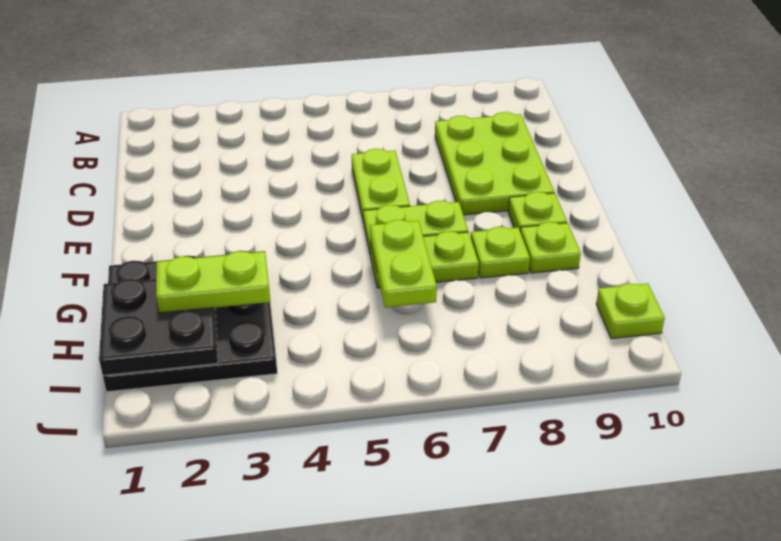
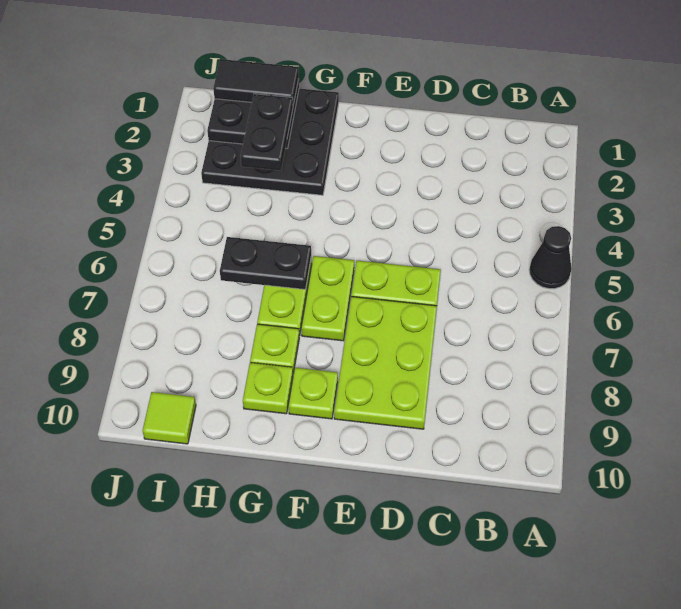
none -> black 1x1 cone [529,226,572,289]
lime 2x3 plate [435,112,554,215] -> lime 2x3 plate turned to [334,297,437,429]
lime 1x2 plate [370,220,437,307] -> black 1x2 plate [220,237,311,290]
none -> black 1x2 tile [213,59,299,105]
lime 1x2 plate [156,251,270,313] -> black 1x2 plate [241,94,293,171]
lime 1x1 plate [596,283,665,339] -> lime 1x1 tile [143,392,196,444]

